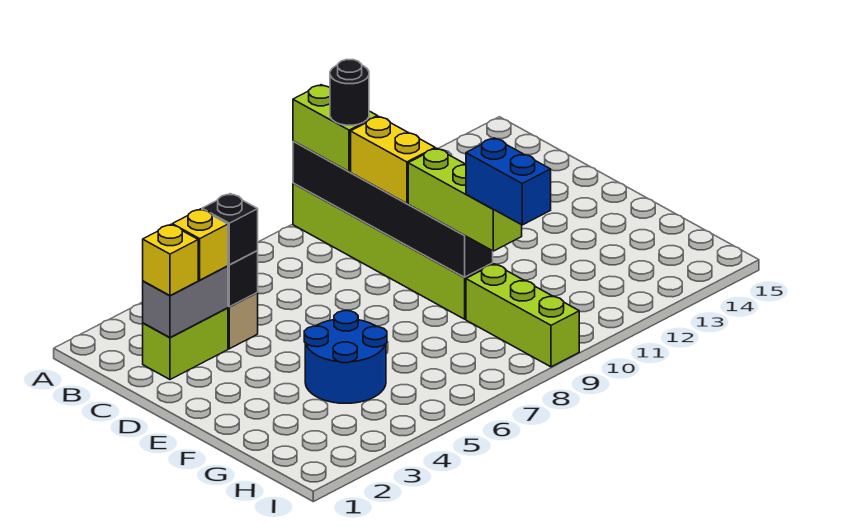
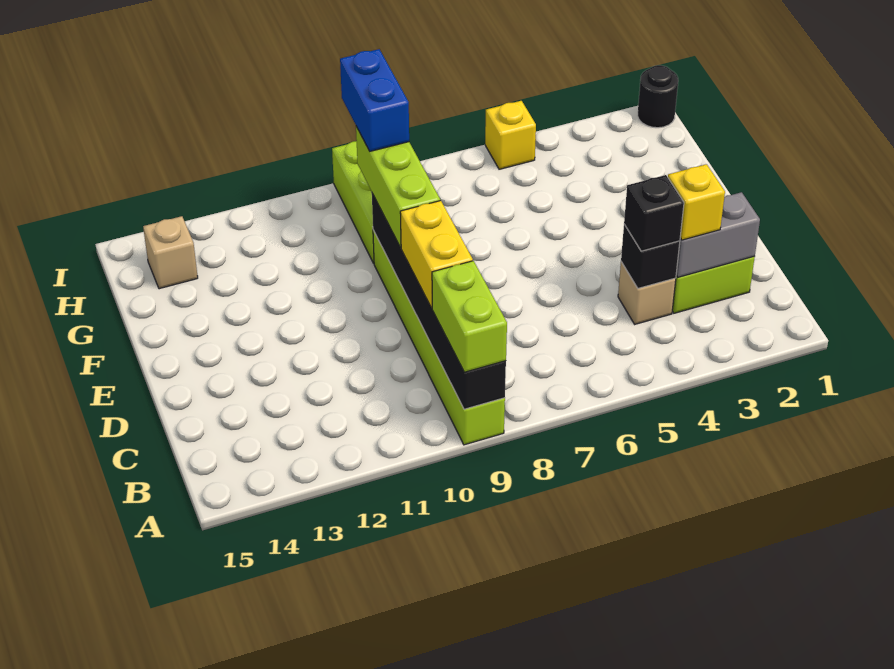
black 1x1 round brick [330,60,369,125] -> black 1x1 round brick moved to [637,65,678,128]
yellow 1x1 brick [143,225,198,296] -> yellow 1x1 brick moved to [485,101,536,169]
blue 2x2 round brick [304,311,387,403] -> none
none -> tan 1x1 brick [143,216,198,289]

